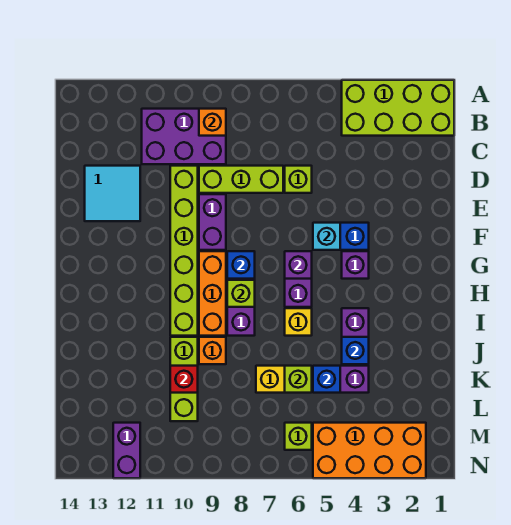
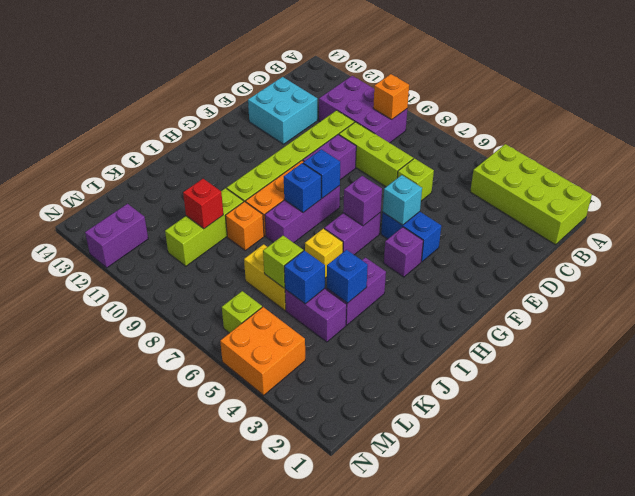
cyan 2x2 tile [85,166,140,221] -> cyan 2x2 brick [248,77,317,144]
lime 1x1 brick [227,280,255,307] -> blue 1x1 brick [284,163,321,213]
orange 2x4 brick [313,423,426,478] -> orange 2x2 brick [220,307,305,395]

